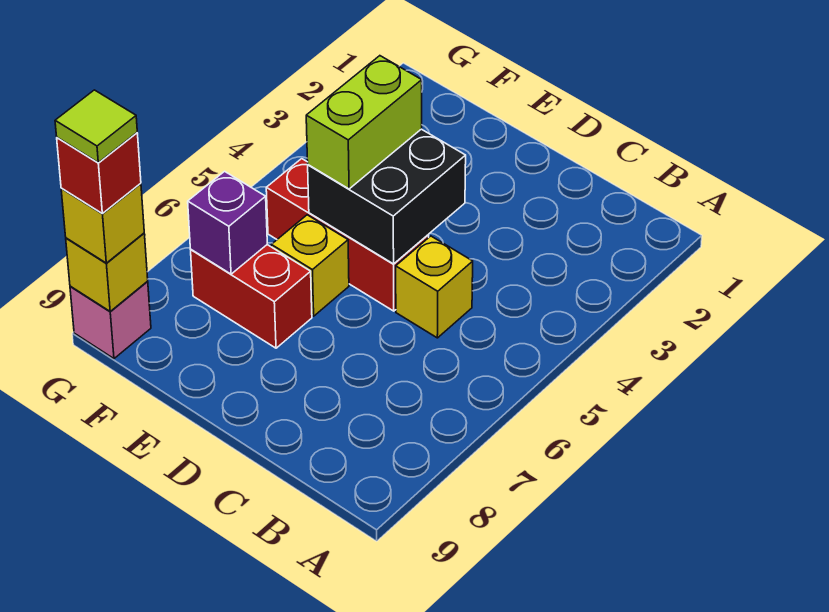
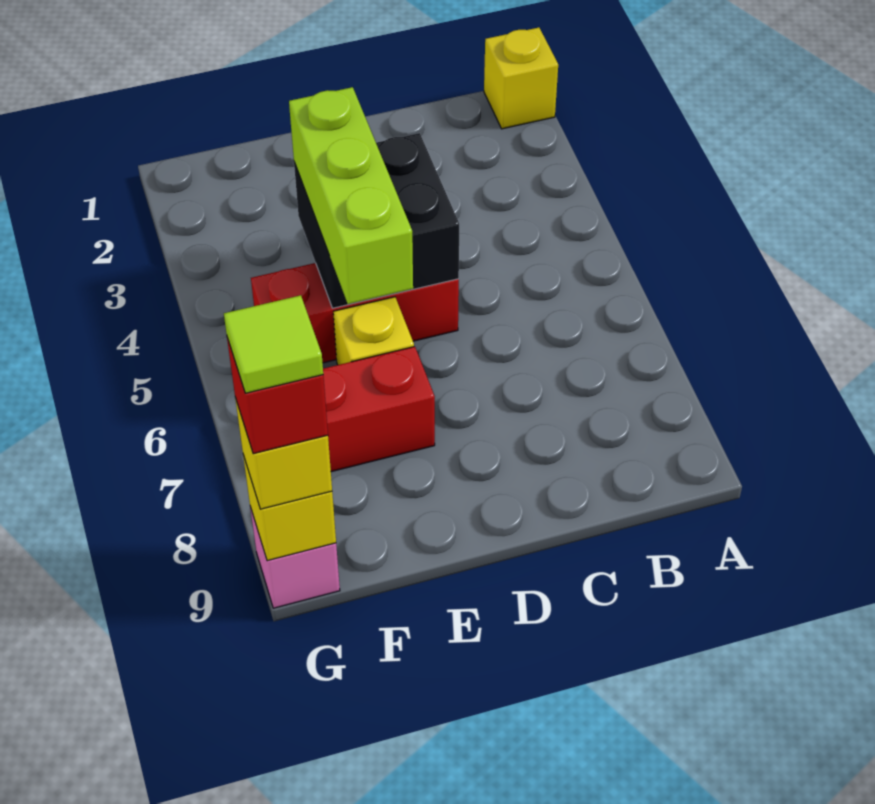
yellow 1x1 brick [396,236,473,338] -> yellow 1x1 brick moved to [484,28,558,129]
lime 1x2 brick [306,56,422,189] -> lime 1x3 brick [289,87,413,304]
purple 1x1 brick [188,171,267,274] -> none

